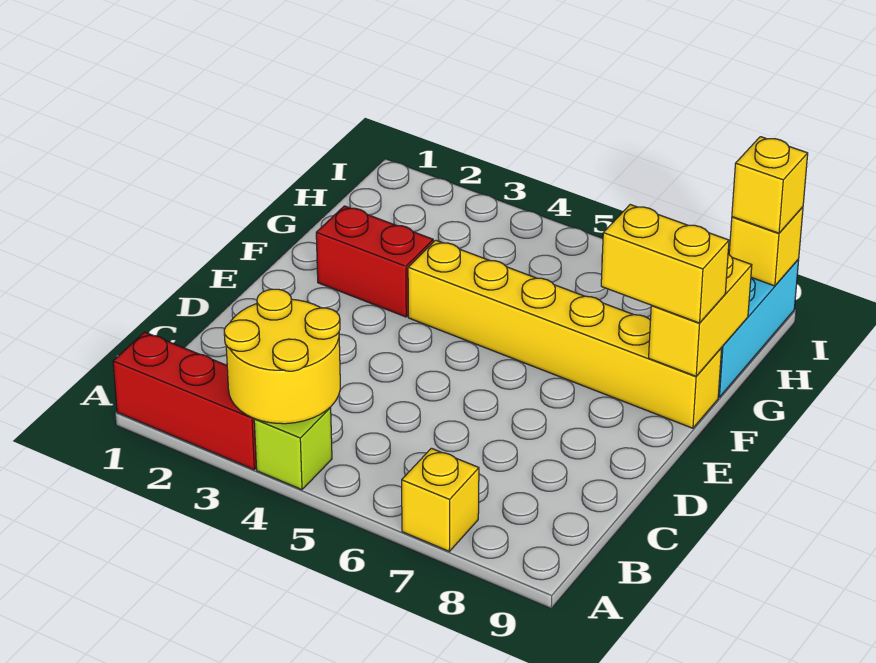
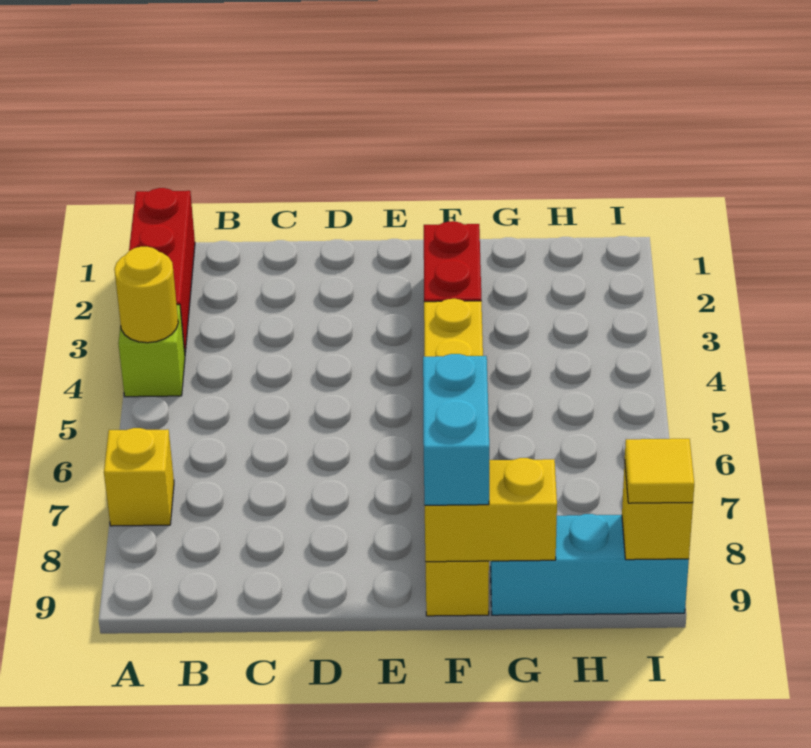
yellow 2x2 round brick [224,289,340,424] -> yellow 1x1 round brick [114,247,178,343]
yellow 1x2 brick [601,205,729,323] -> cyan 1x2 brick [423,354,489,505]
yellow 1x1 brick [732,137,808,233] -> yellow 1x1 tile [625,439,694,503]

